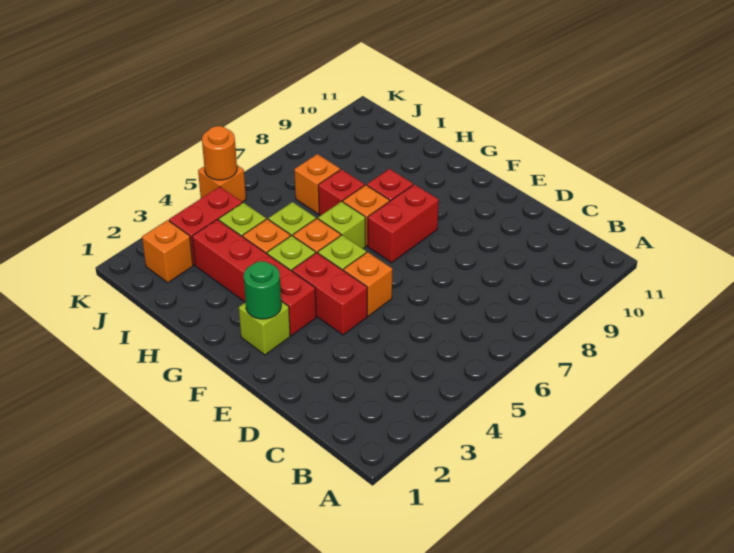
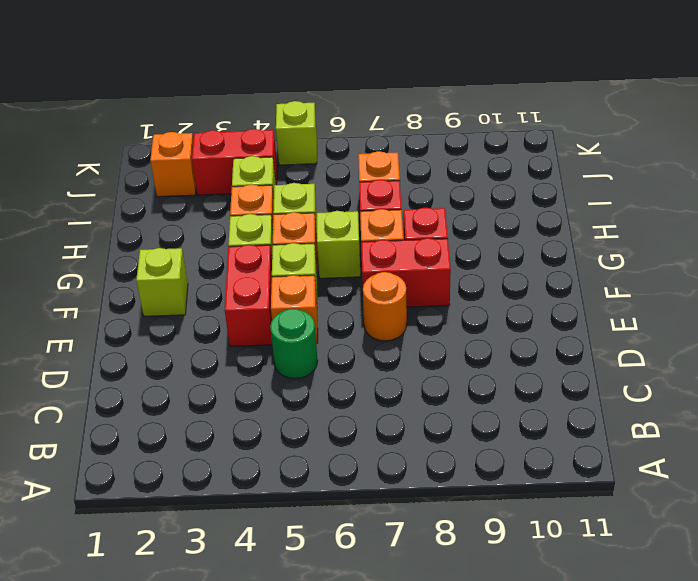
green 1x1 round brick [244,261,281,319] -> green 1x1 round brick moved to [270,309,318,379]
red 1x4 brick [192,220,316,336] -> none
orange 1x1 brick [198,165,246,202] -> lime 1x1 brick [276,101,317,165]
orange 1x1 round brick [202,126,237,180] -> orange 1x1 round brick moved to [363,272,407,341]

